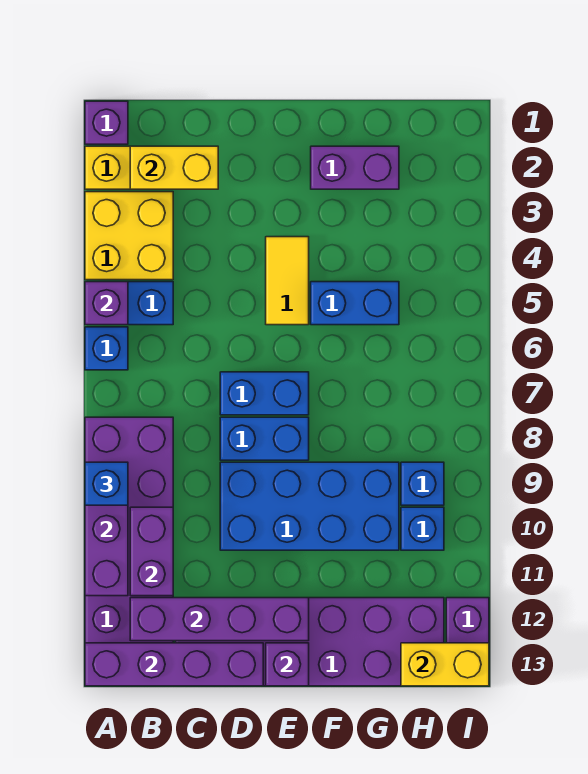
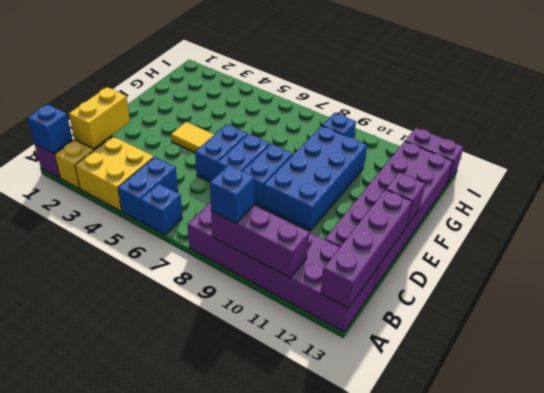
purple 1x1 brick [85,282,128,325] -> none
purple 1x2 brick [130,507,173,596] -> none
purple 1x4 brick [130,598,309,641] -> none
purple 1x2 brick [311,146,399,189] -> none
blue 1x2 brick [311,282,399,325] -> blue 1x2 brick moved to [195,124,247,182]
blue 1x1 brick [401,507,444,550] -> blue 1x1 brick moved to [28,104,72,153]
yellow 1x2 brick [401,643,489,686] -> none

